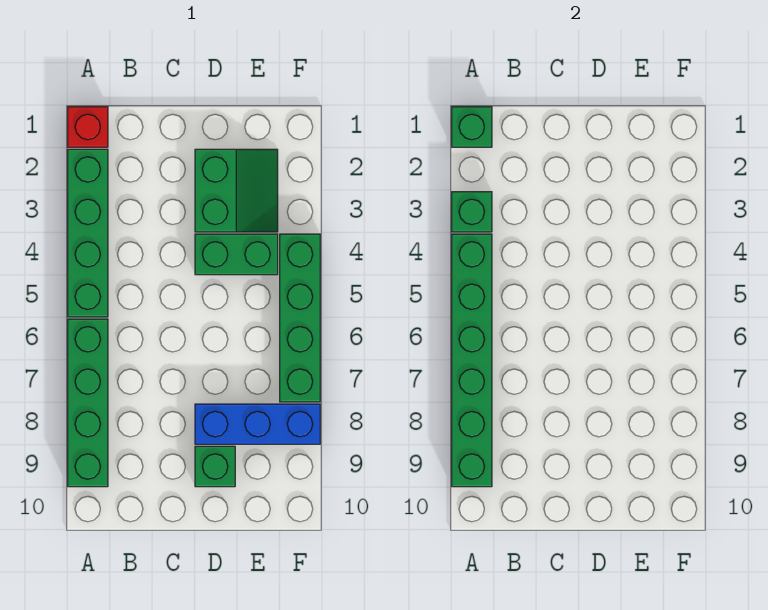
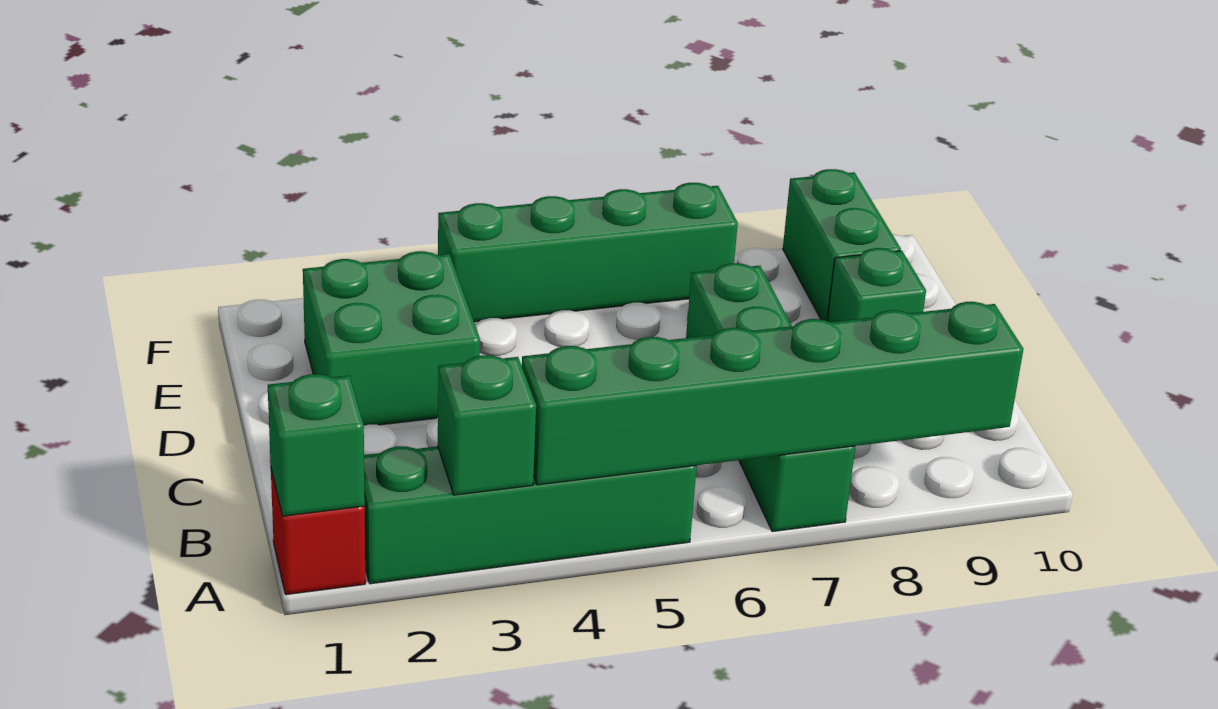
green 1x4 brick [68,319,108,487] -> green 1x4 brick turned to [686,263,855,532]
green 2x2 slope [195,149,278,232] -> green 2x2 brick [303,251,480,426]
green 1x2 brick [195,234,278,275] -> green 1x2 brick moved to [783,169,901,321]
blue 1x3 brick [195,404,320,444] -> none

